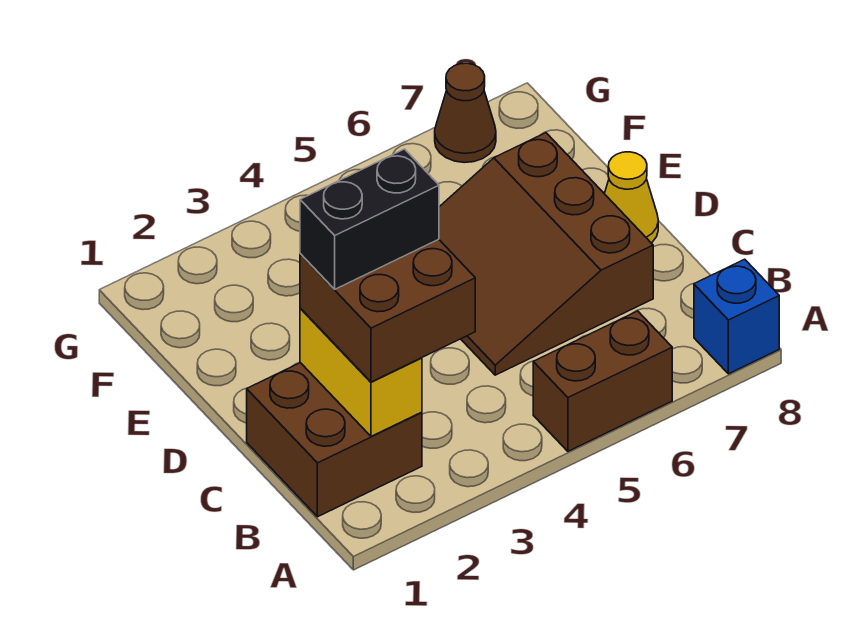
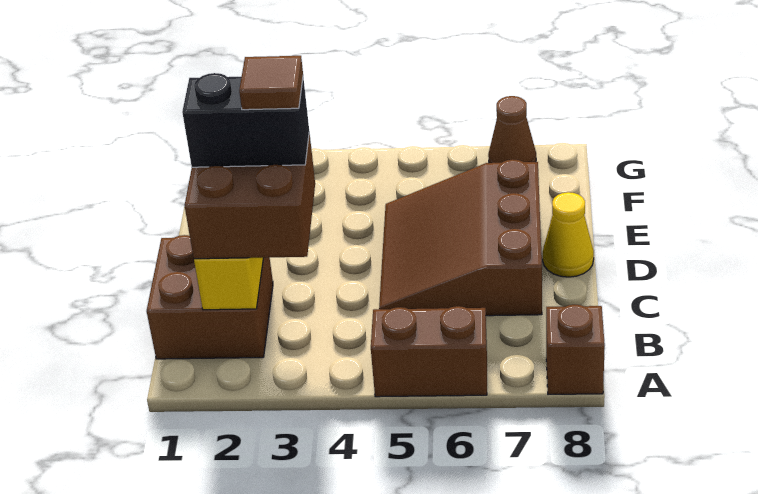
blue 1x1 brick [694,259,779,374] -> brown 1x1 brick [546,304,605,394]
none -> brown 1x1 tile [239,56,303,110]

